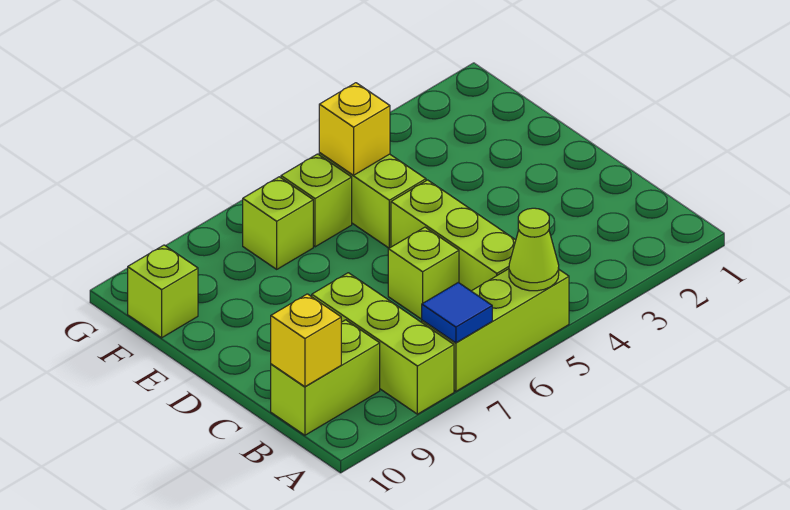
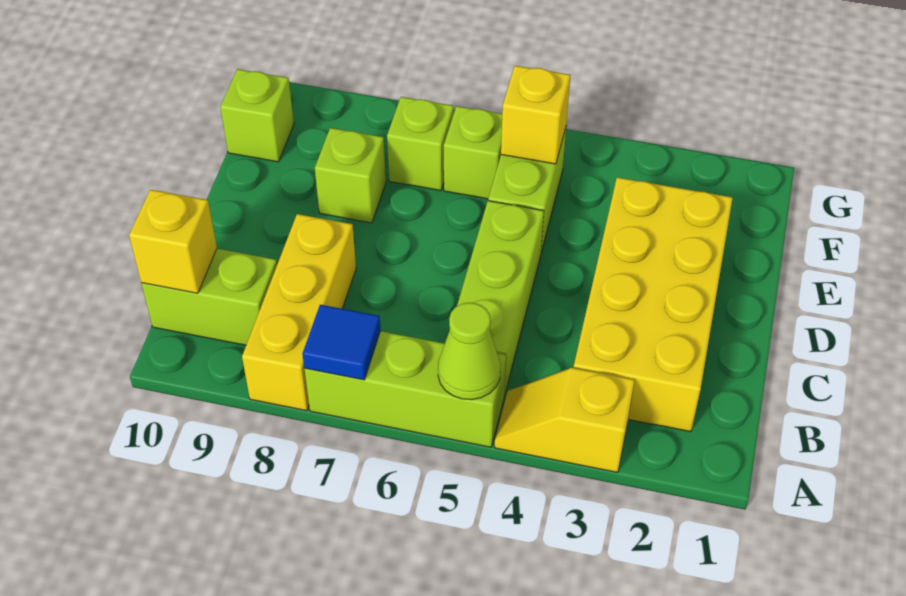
none -> yellow 1x2 slope [495,368,635,472]
lime 1x3 brick [312,273,454,414] -> yellow 1x3 brick [242,214,356,411]
none -> yellow 2x4 brick [574,177,733,432]
lime 1x1 brick [388,227,459,319] -> lime 1x1 brick moved to [315,128,386,223]

